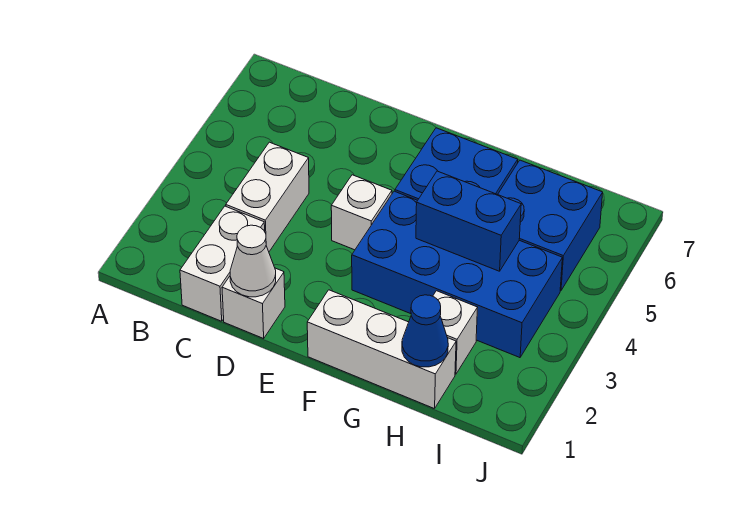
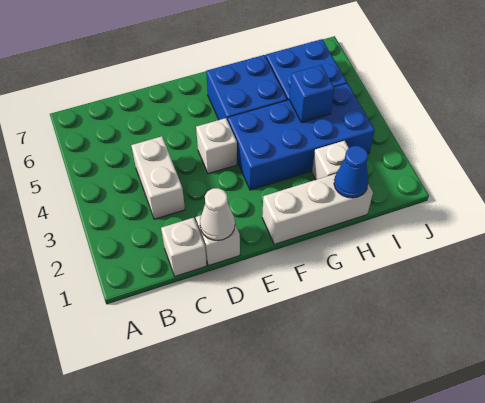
white 1x2 brick [180,206,265,321] -> white 1x1 brick [161,218,207,276]
blue 1x2 brick [416,171,521,271] -> blue 1x1 brick [289,65,334,123]

